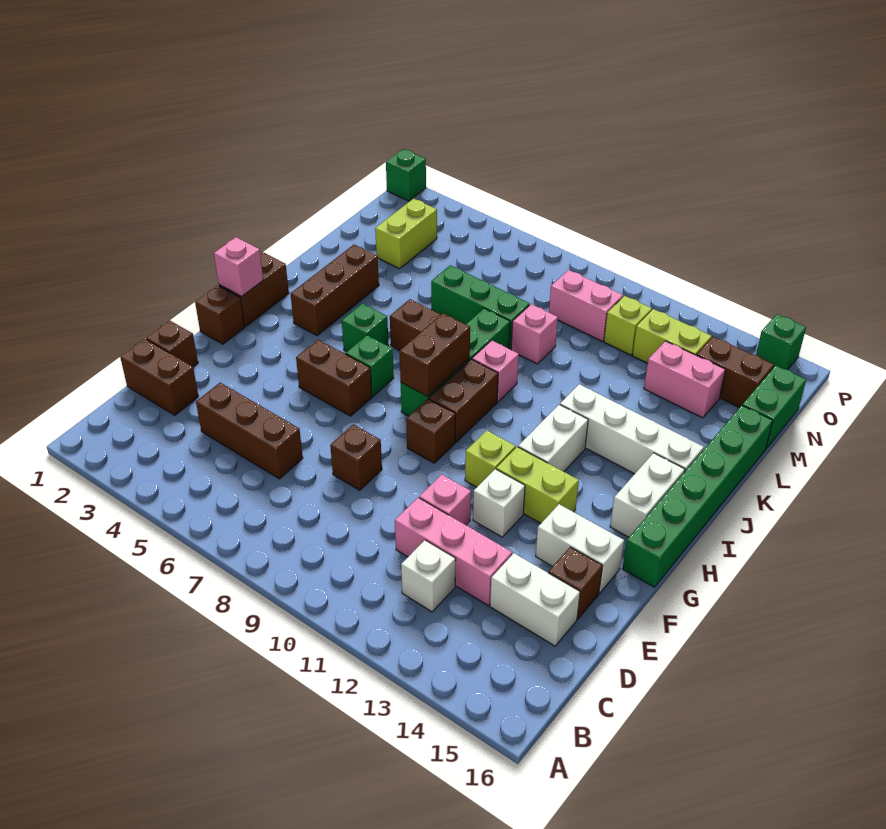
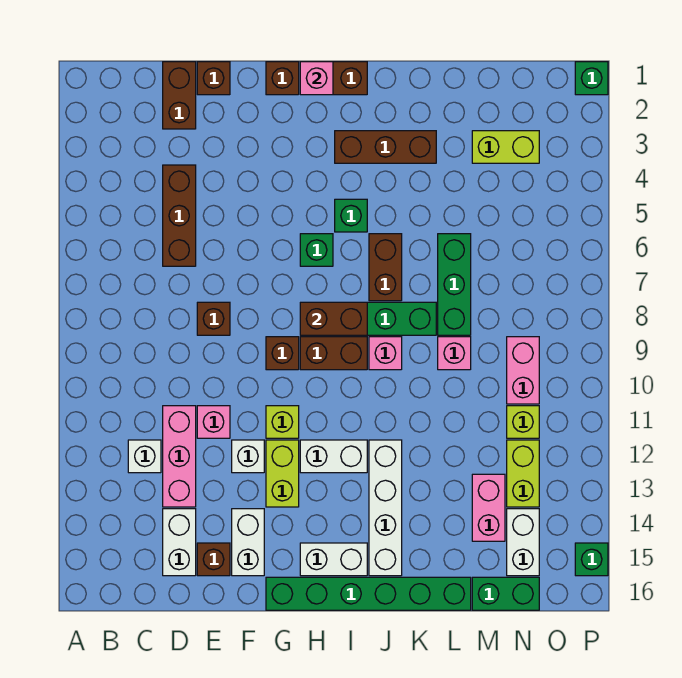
brown 1x2 brick [296,340,372,416] -> none
brown 1x2 brick [697,337,774,408] -> white 1x2 brick [507,509,539,576]

